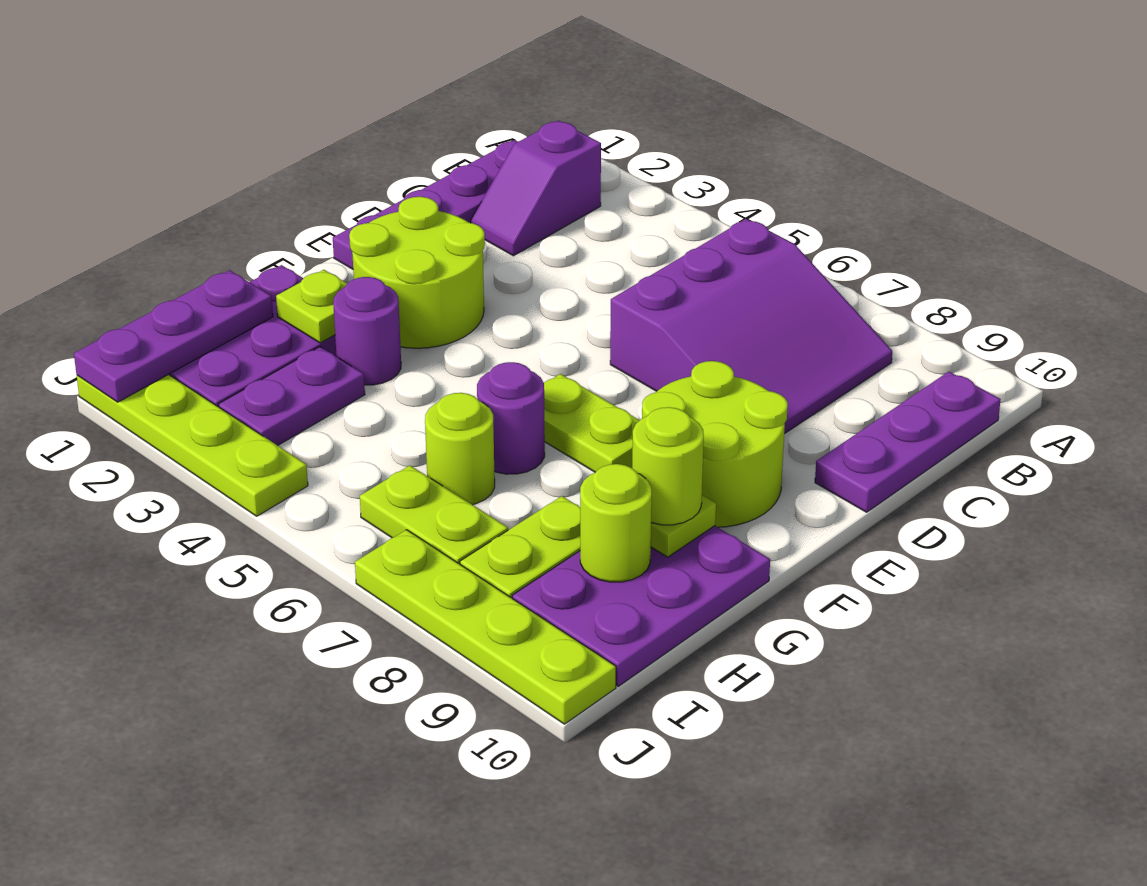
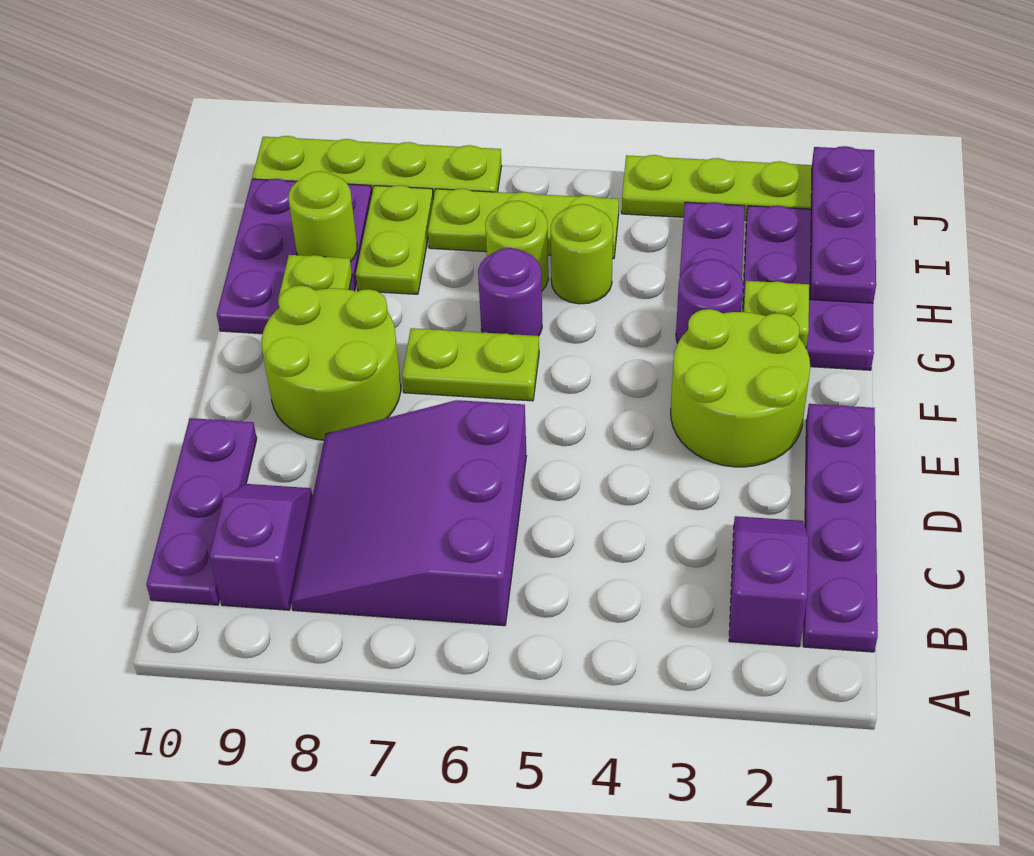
none -> purple 1x2 slope [209,484,312,610]
lime 1x1 round brick [632,407,704,525] -> lime 1x1 round brick moved to [551,204,613,304]
lime 1x2 plate [360,465,508,564] -> lime 1x3 plate [428,189,619,259]

